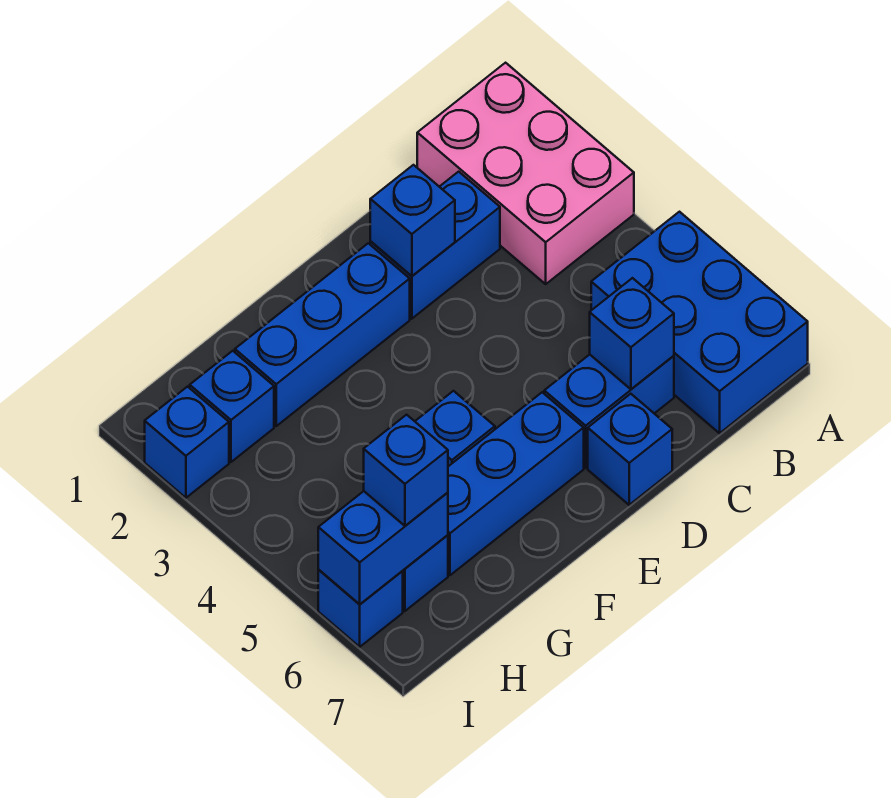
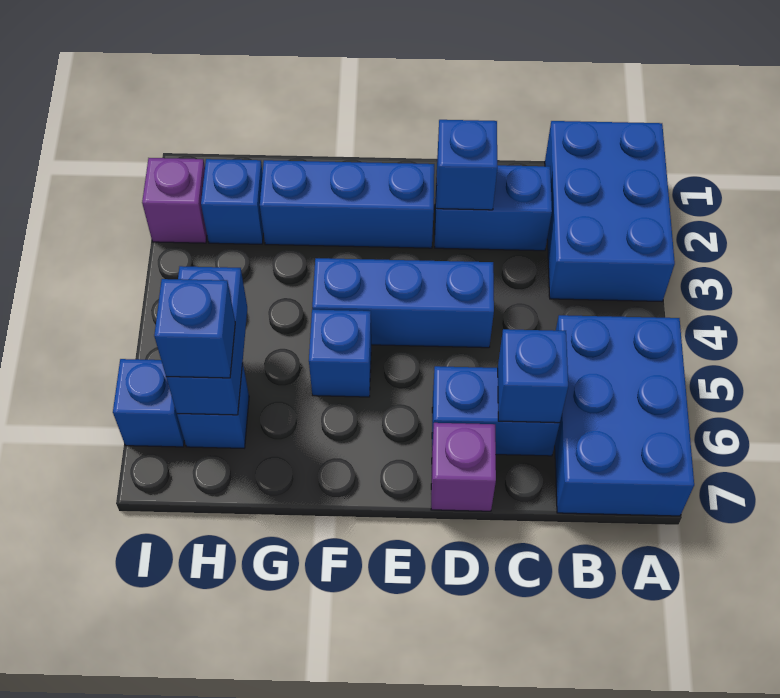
pink 2x3 brick [417,63,634,284] -> blue 2x3 brick [545,121,675,302]
blue 1x1 brick [588,394,672,505] -> purple 1x1 brick [431,423,496,511]
blue 1x3 brick [448,392,584,575] -> blue 1x3 brick moved to [312,258,494,348]
blue 1x2 brick [318,491,448,604] -> blue 1x2 brick turned to [166,266,247,415]
blue 1x1 brick [145,387,229,498] -> purple 1x1 brick [142,158,207,243]

